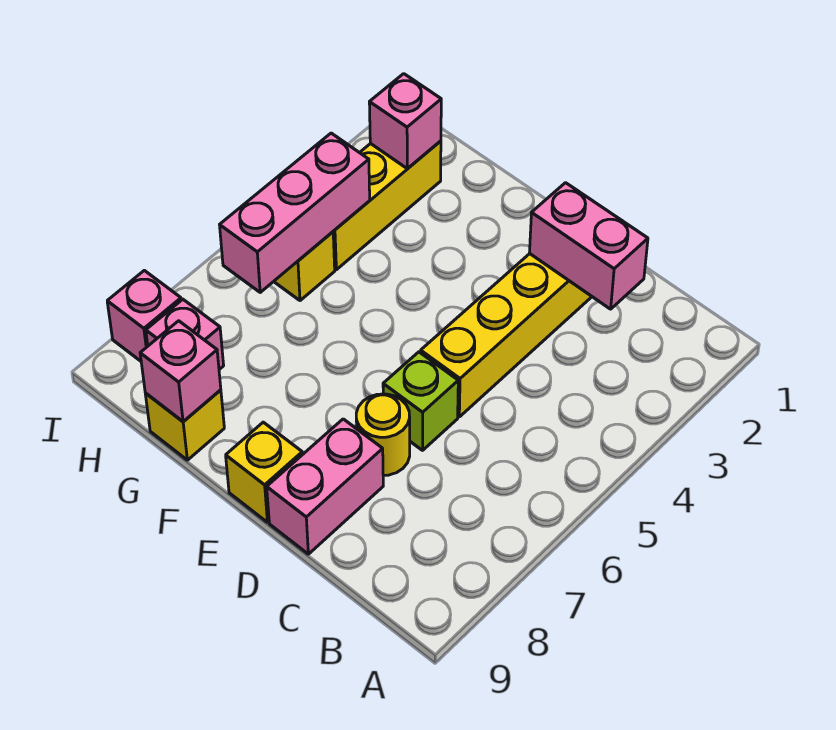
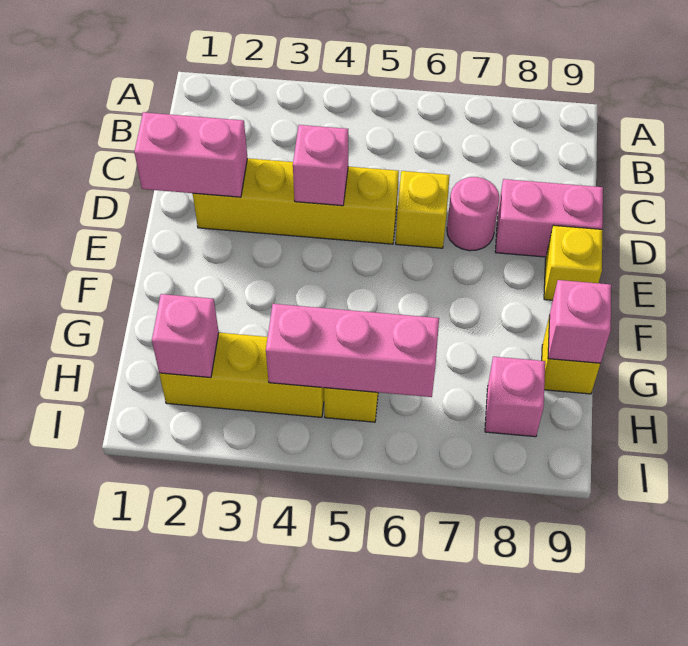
pink 1x2 brick [530,183,648,309] -> pink 1x2 brick turned to [134,112,247,197]
lime 1x1 brick [383,352,458,450] -> yellow 1x1 brick [396,171,450,248]
yellow 1x1 round brick [356,394,410,475] -> pink 1x1 round brick [447,177,499,251]
pink 1x1 brick [107,270,181,361] -> pink 1x1 brick moved to [293,125,348,206]

